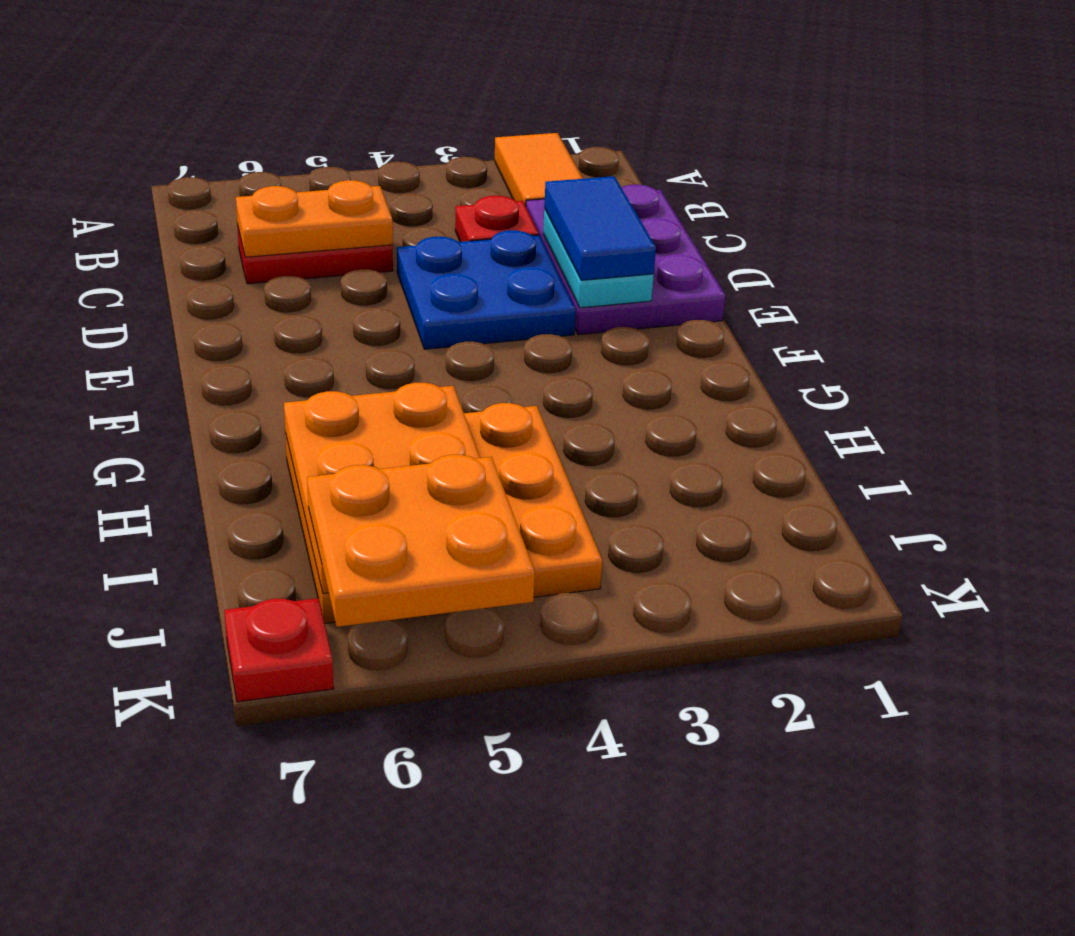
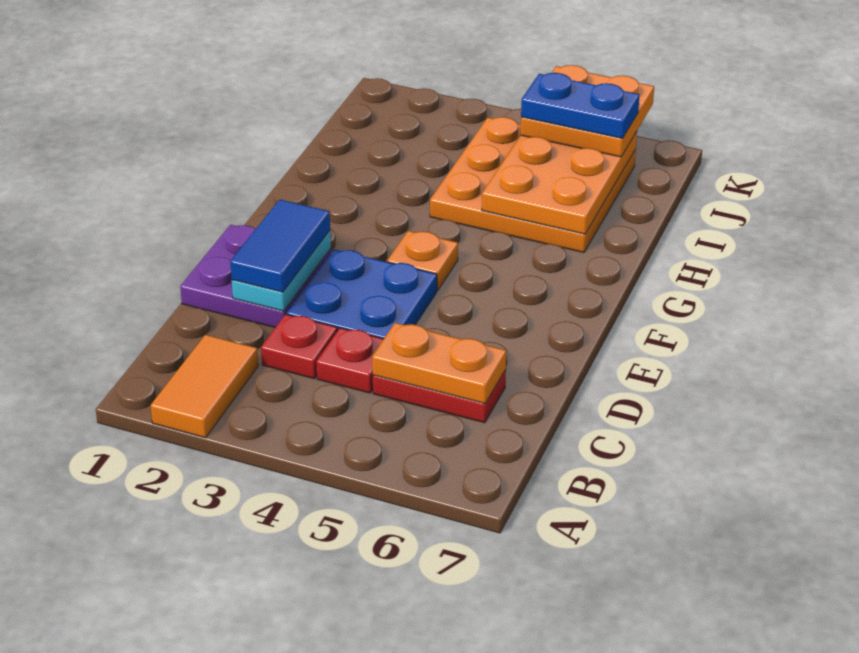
purple 2x3 plate [526,185,726,335] -> purple 2x2 plate [180,225,331,327]
none -> orange 1x1 plate [387,231,458,290]
none -> blue 1x2 plate [521,73,639,138]
red 1x1 plate [224,598,334,702] -> red 1x1 plate moved to [316,328,384,393]

